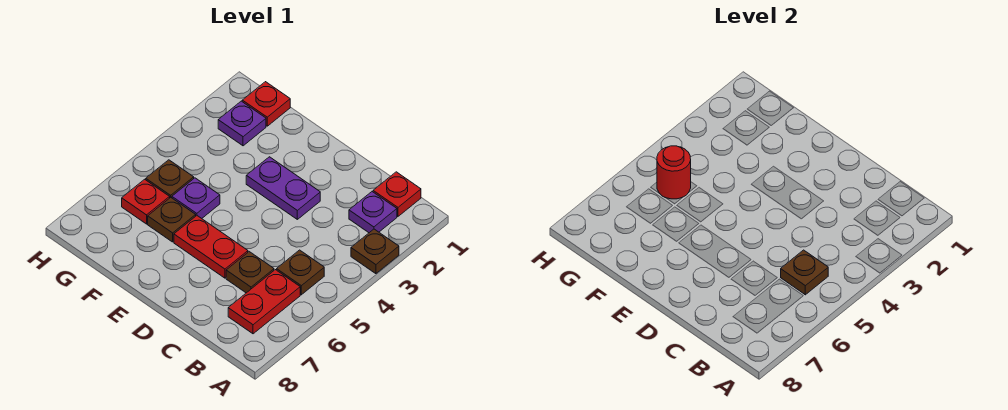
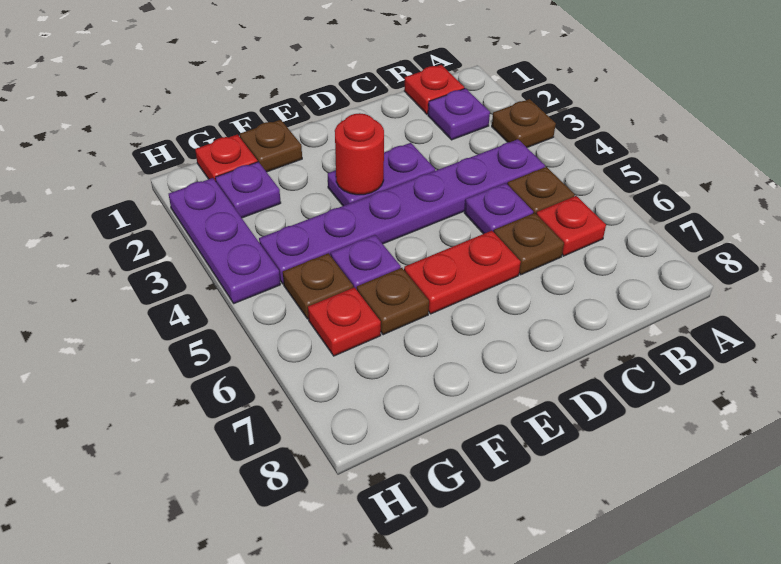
none -> purple 1x6 plate [259,139,545,284]
brown 1x1 plate [781,250,828,295] -> brown 1x1 plate moved to [240,120,302,172]
red 1x2 plate [228,270,300,334] -> red 1x1 plate [537,196,606,256]
none -> purple 1x1 plate [464,183,533,234]
red 1x1 round brick [657,146,691,199] -> red 1x1 round brick moved to [335,113,384,195]
none -> purple 1x3 plate [169,178,280,303]

